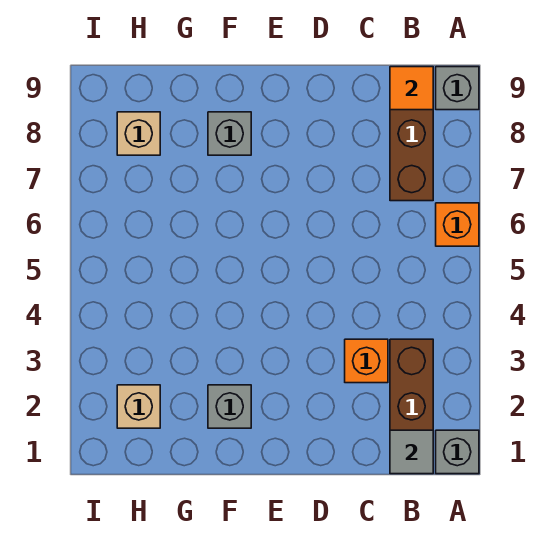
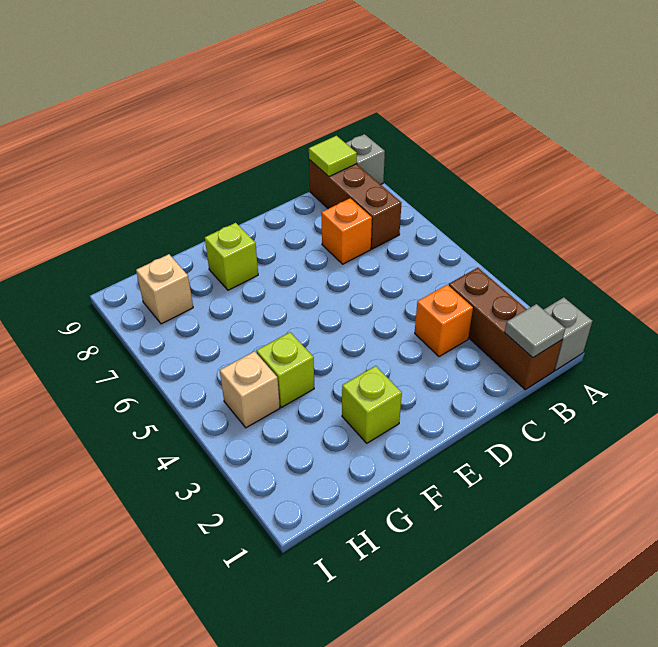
orange 1x1 brick [436,203,479,246] -> orange 1x1 brick moved to [321,198,372,264]
orange 1x1 tile [390,67,433,110] -> lime 1x1 tile [309,136,357,177]
grey 1x1 brick [208,385,251,428] -> lime 1x1 brick [342,366,402,443]
grey 1x1 brick [208,112,251,155] -> lime 1x1 brick [205,223,258,290]
none -> lime 1x1 brick [256,332,314,407]
tan 1x1 brick [117,385,160,428] -> tan 1x1 brick moved to [220,351,280,428]

